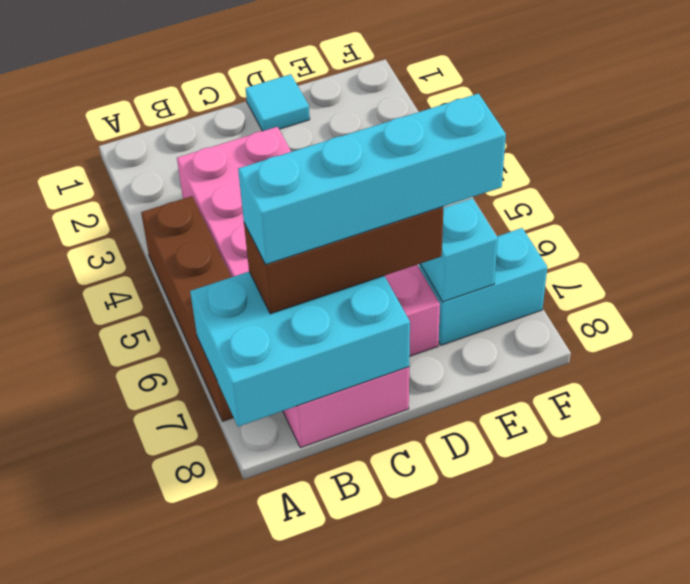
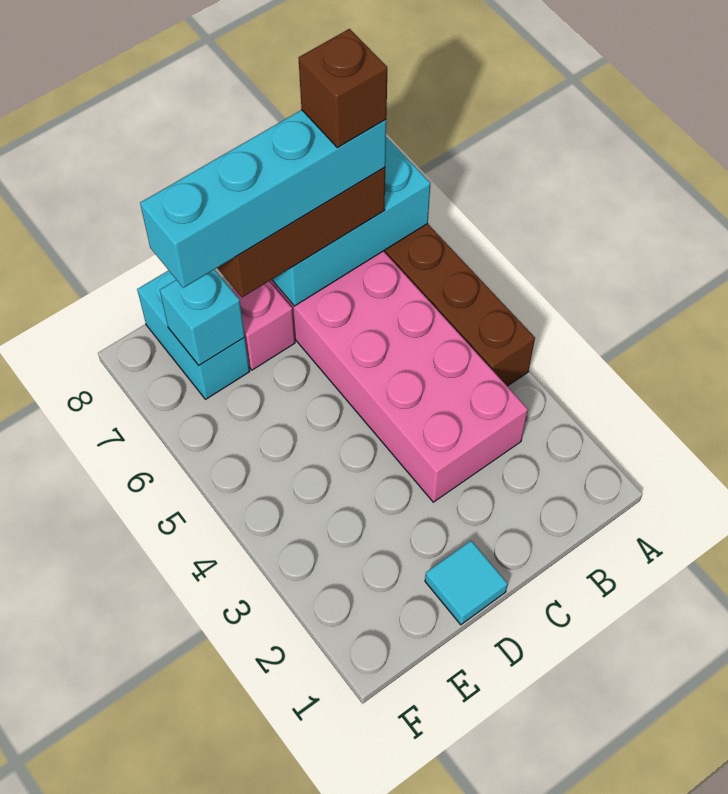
none -> brown 1x1 brick [299,29,387,148]
cyan 1x2 brick [419,228,547,345] -> cyan 1x2 brick turned to [137,270,250,399]

